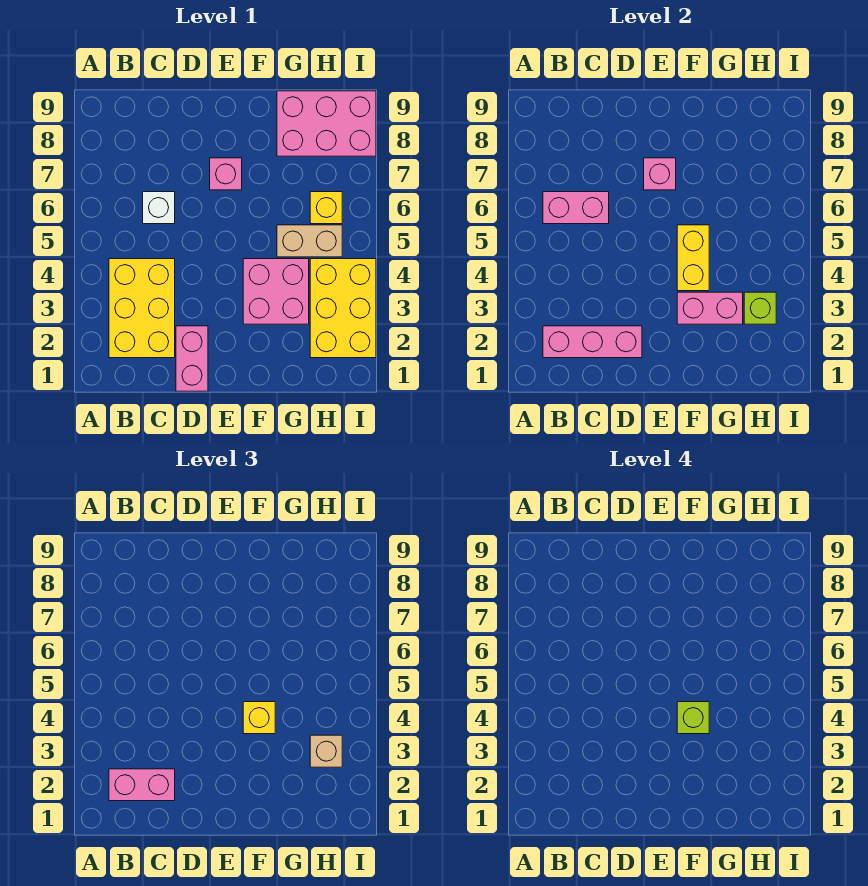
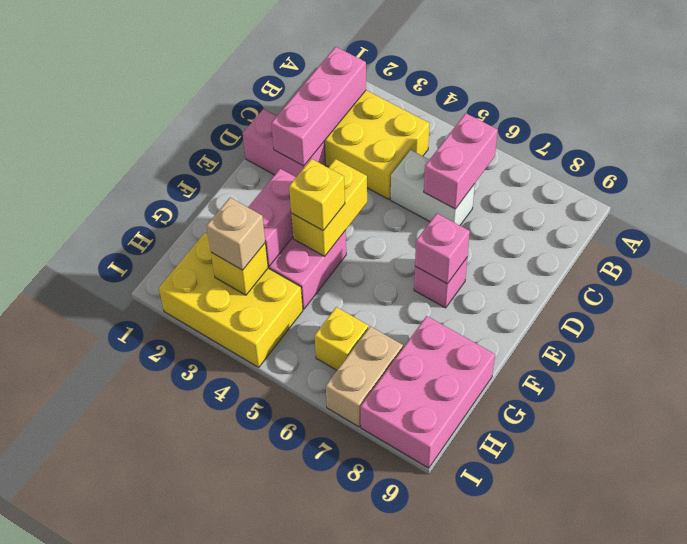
pink 1x2 brick [109,769,175,801] -> none
white 1x1 brick [143,192,175,224] -> white 1x2 brick [391,150,475,225]
yellow 1x2 brick [677,225,709,291] -> yellow 1x2 brick turned to [291,159,367,256]
lime 1x1 brick [677,702,709,734] -> none
tan 1x2 brick [277,225,342,257] -> tan 1x2 brick moved to [326,326,403,427]
lime 1x1 brick [744,292,776,324] -> yellow 1x1 brick [211,243,268,295]

